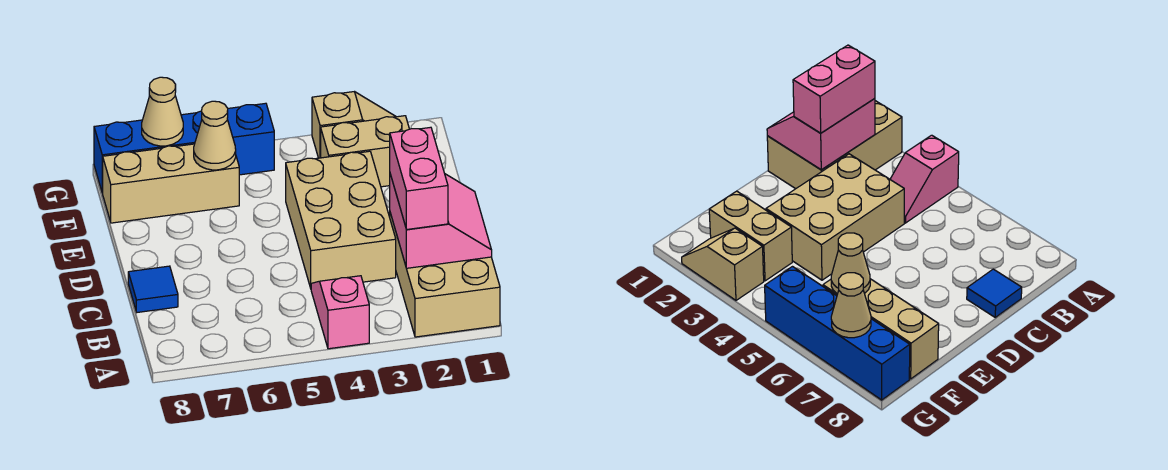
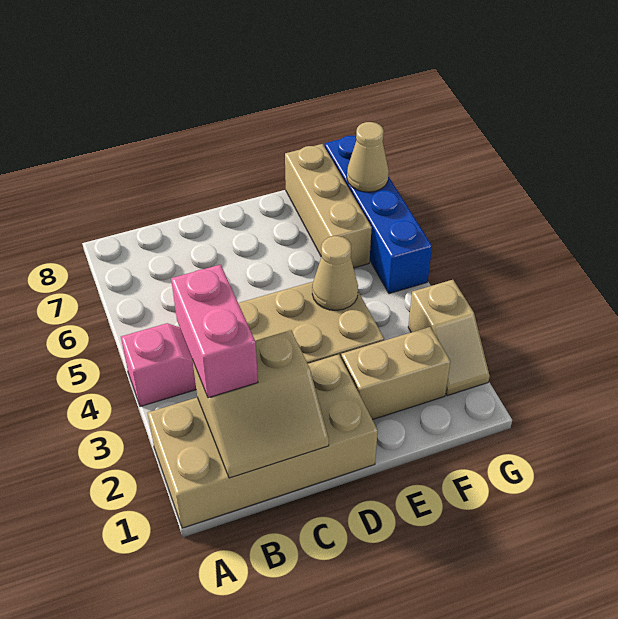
tan 2x3 brick [390,213,500,337] -> tan 2x4 brick [148,354,378,528]
pink 2x2 slope [390,174,492,268] -> tan 2x2 slope [193,330,329,478]
pink 1x2 brick [390,127,448,230] -> pink 1x2 brick turned to [171,265,258,398]
blue 1x1 tile [128,266,178,312] -> none
tan 1x2 brick [321,116,409,187] -> tan 1x2 brick turned to [341,327,450,420]
tan 1x1 cone [194,101,236,170] -> tan 1x1 cone moved to [312,236,358,310]

